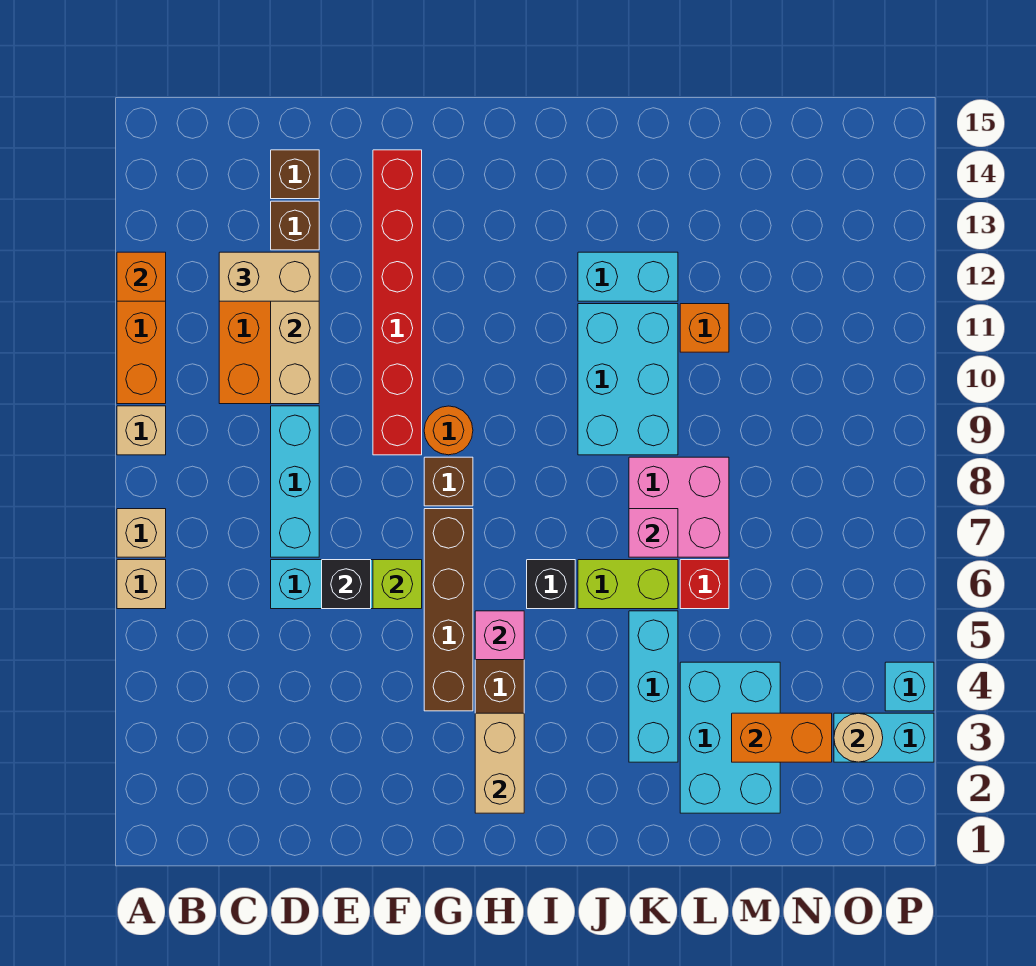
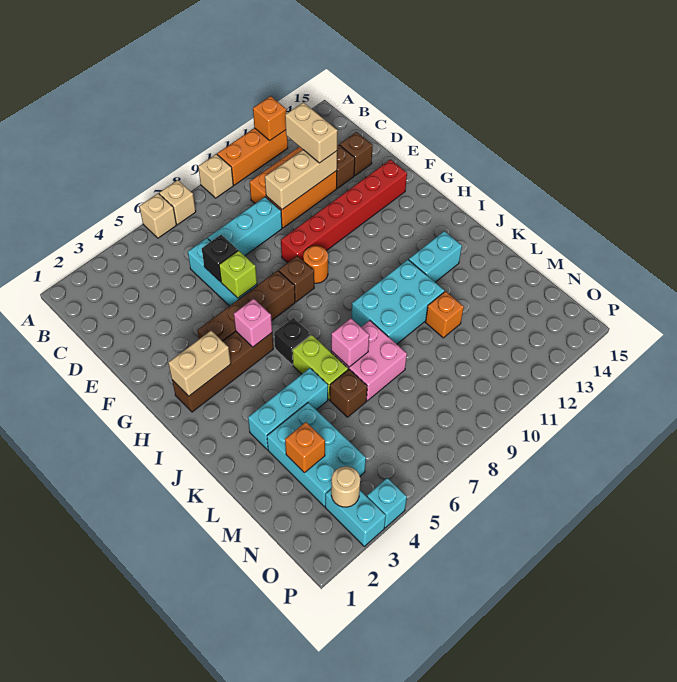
cyan 1x2 brick [578,252,678,301] -> cyan 1x2 brick turned to [409,231,462,282]
cyan 2x3 brick [680,662,780,813] -> cyan 2x3 brick turned to [267,402,366,507]
red 1x1 brick [680,560,729,609] -> brown 1x1 brick [330,369,367,417]
orange 1x2 brick [732,713,832,762] -> orange 1x1 brick [285,422,325,473]

